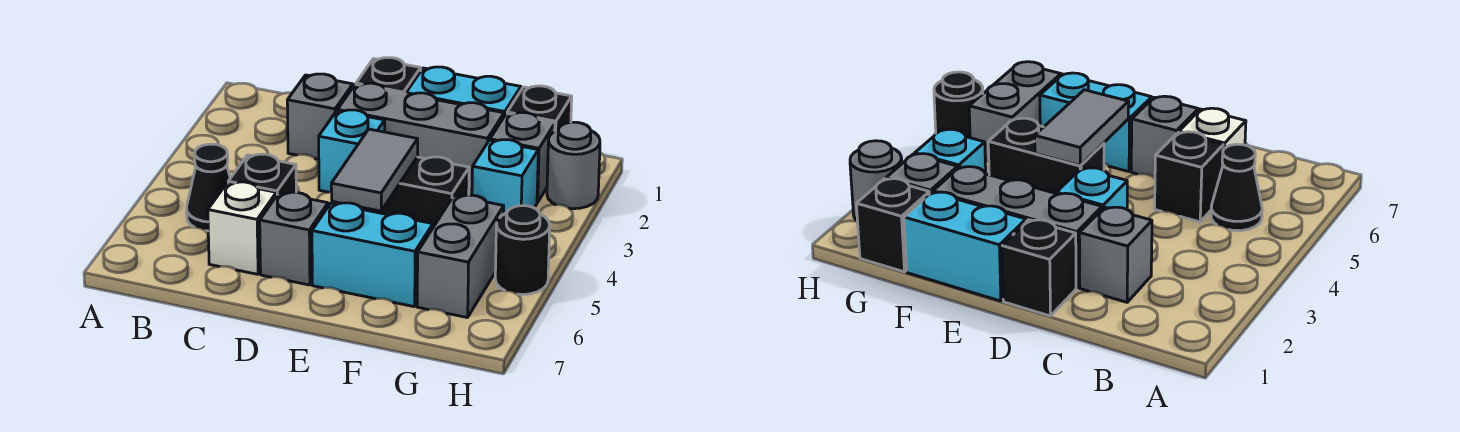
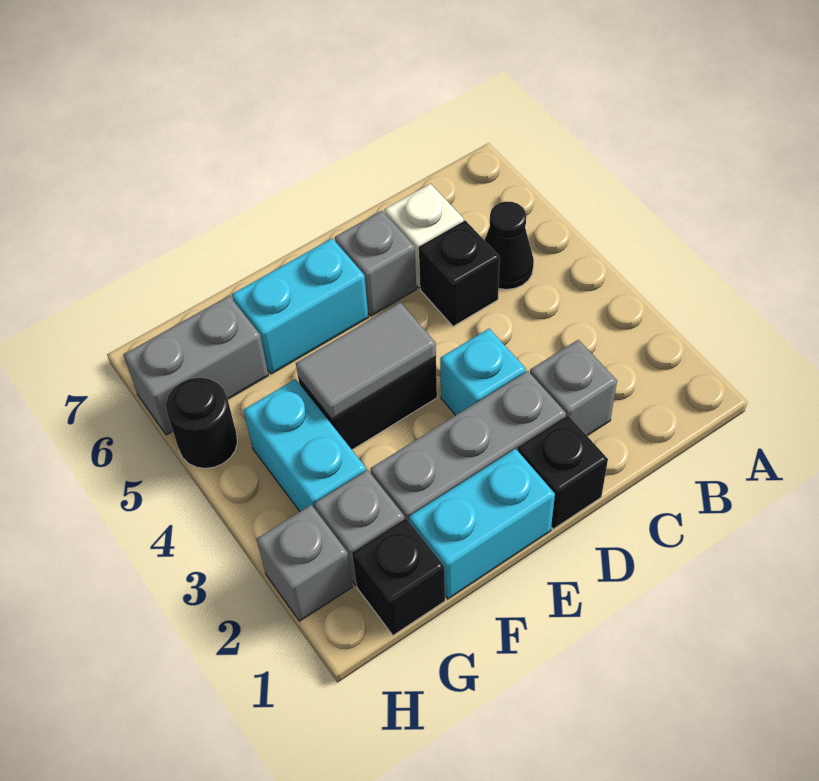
grey 1x2 tile [331,129,418,211] -> grey 1x2 tile turned to [296,303,436,419]
cyan 1x1 brick [472,140,538,214] -> cyan 1x2 brick [244,379,366,511]
grey 1x2 brick [417,195,504,318] -> grey 1x2 brick turned to [124,296,268,435]
grey 1x1 round brick [547,122,600,209] -> grey 1x1 brick [257,505,352,621]

